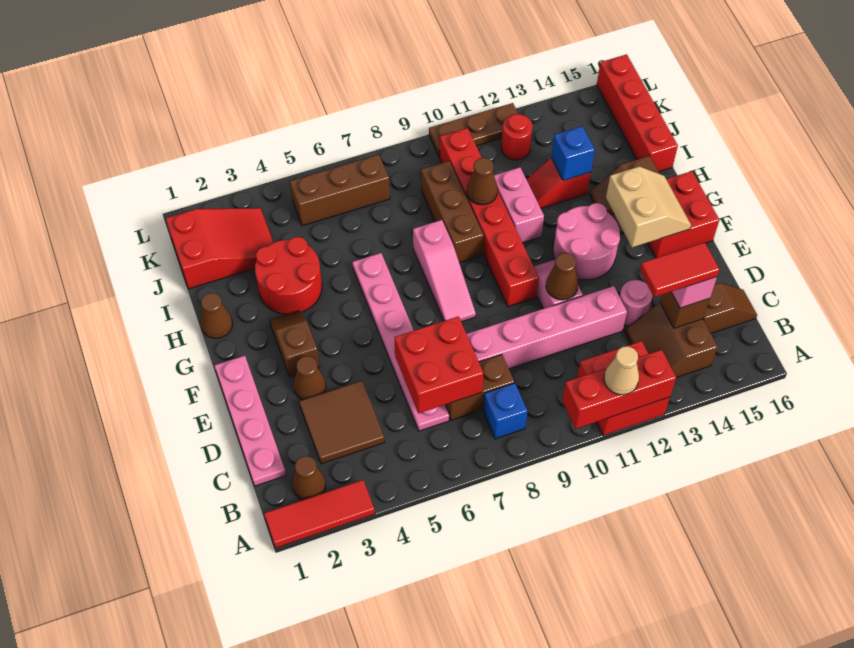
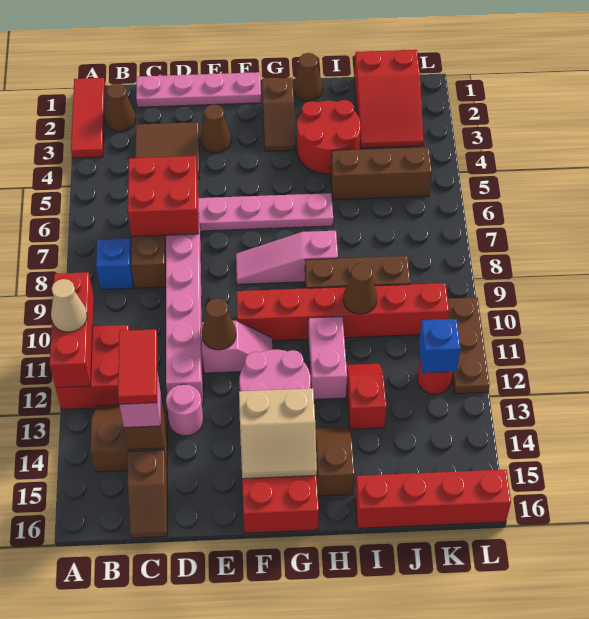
brown 1x2 slope [269,311,320,377] -> brown 1x2 slope turned to [262,78,295,151]
pink 1x2 brick [494,167,544,243] -> pink 1x2 brick turned to [308,317,347,399]
blue 1x1 brick [551,126,595,181] -> blue 1x1 brick moved to [419,319,460,373]
brown 1x3 brick [290,155,390,226] -> brown 1x3 brick turned to [331,147,432,200]

